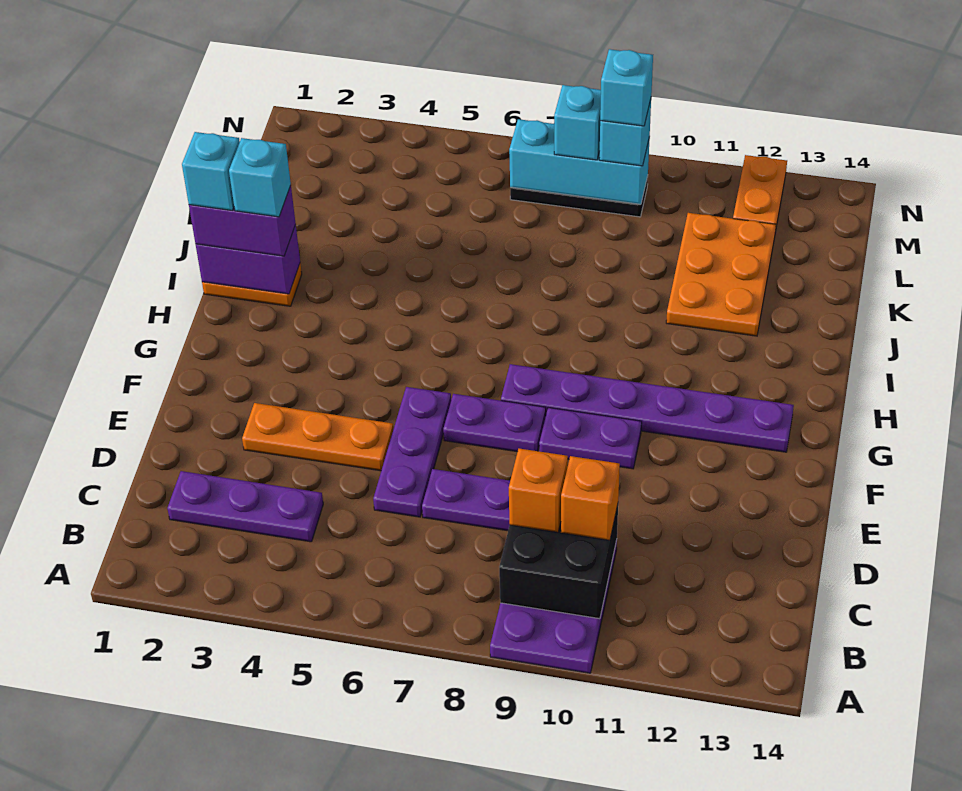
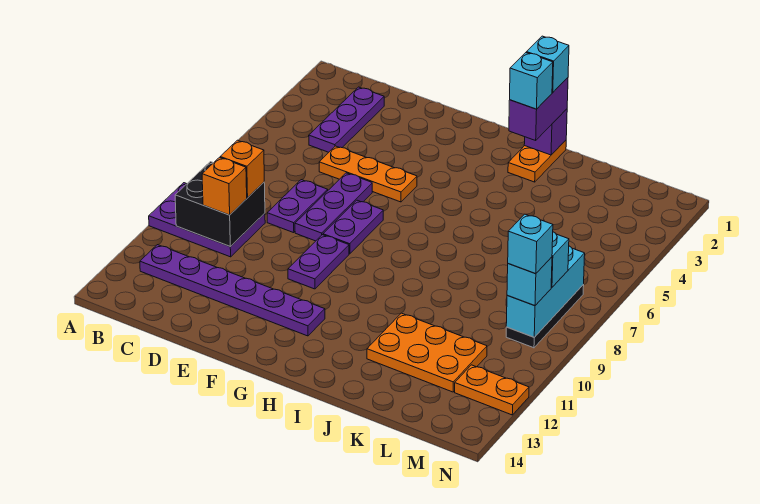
purple 1x3 plate [373,387,451,517] -> purple 1x3 plate turned to [295,173,372,241]
orange 1x3 plate [242,403,393,471] -> orange 1x3 plate turned to [319,146,417,202]
purple 1x6 plate [501,364,794,452] -> purple 1x6 plate turned to [140,245,325,336]
purple 1x2 brick [196,225,300,294] -> purple 1x1 brick [524,109,567,155]

